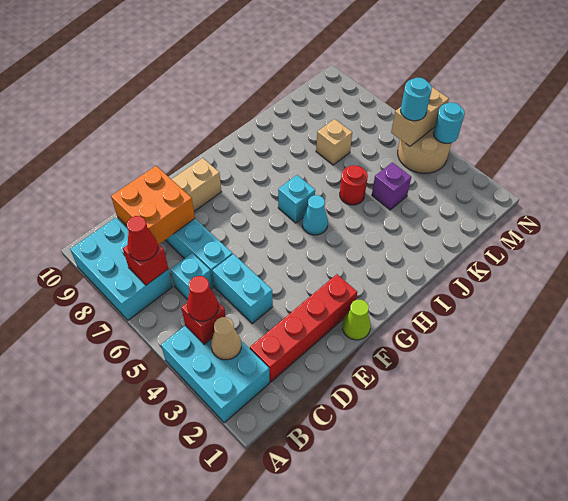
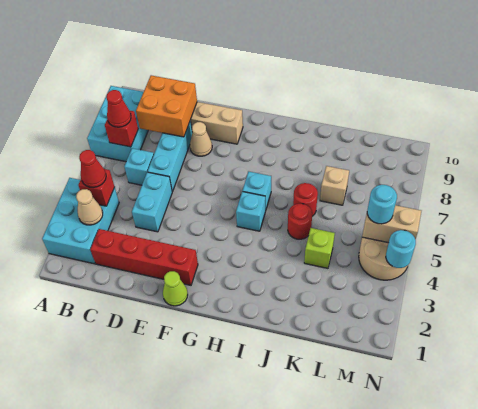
none -> tan 1x1 cone [190,122,212,156]
cyan 1x1 cone [302,195,328,235] -> cyan 1x1 brick [236,191,265,231]
none -> red 1x1 round brick [293,183,318,216]
purple 1x1 brick [372,162,411,210] -> lime 1x1 brick [304,228,335,268]

